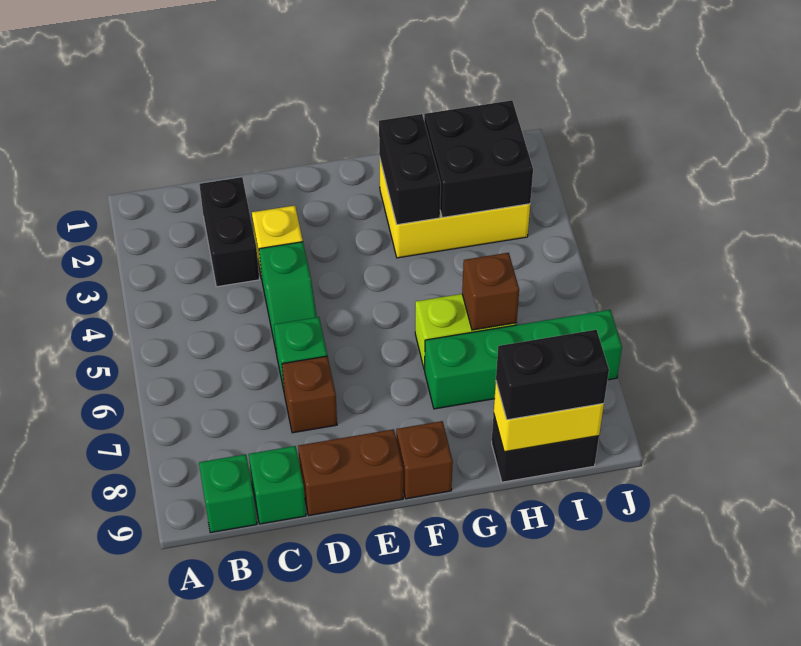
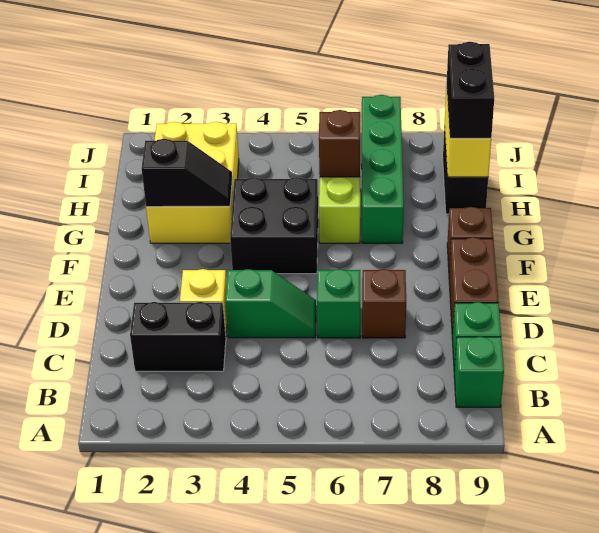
black 1x2 brick [379,114,441,225] -> black 1x2 slope [142,139,232,207]
black 2x2 brick [424,100,533,218] -> black 2x2 brick moved to [230,177,318,274]

